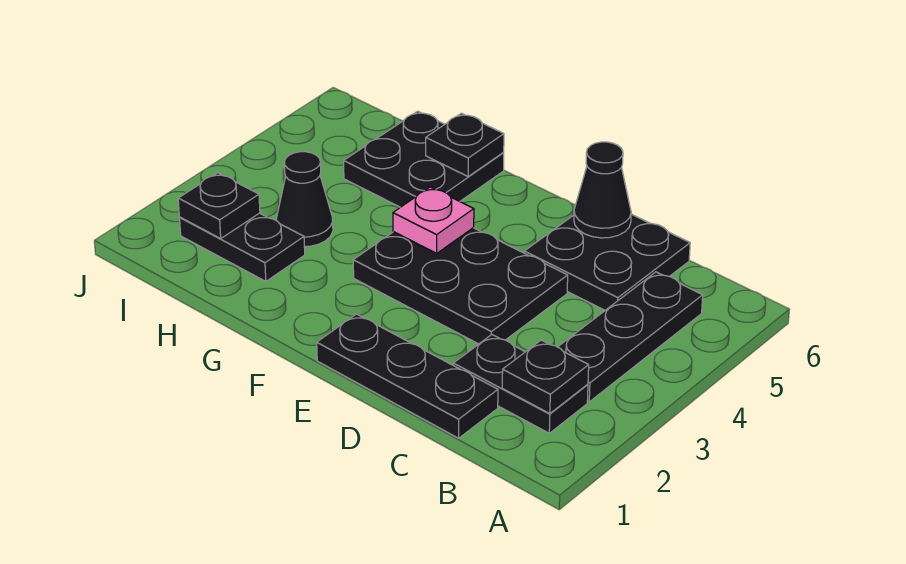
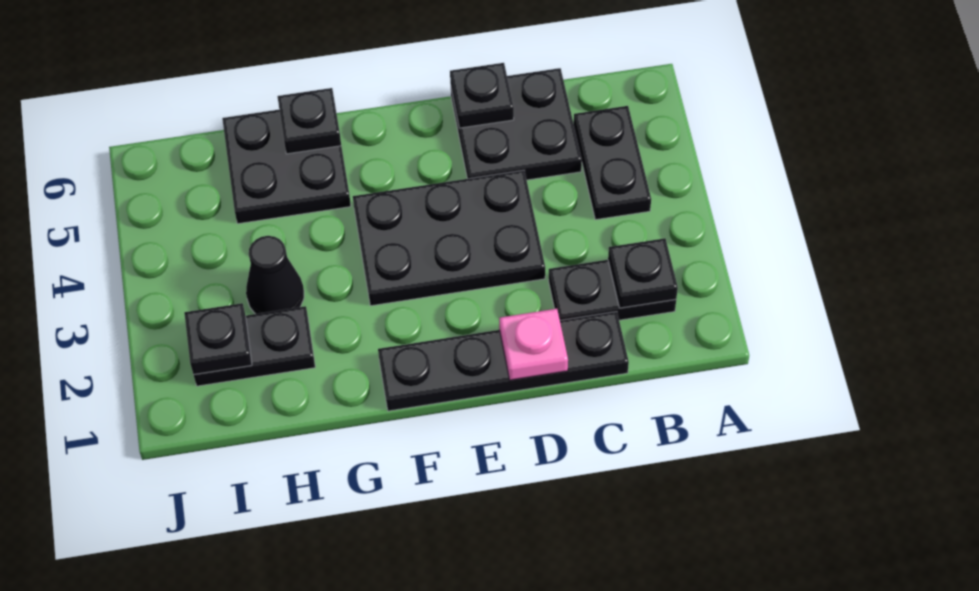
black 1x3 plate [558,272,703,402] -> black 1x2 plate [574,106,651,220]
black 1x3 plate [317,314,498,438] -> black 1x4 plate [378,312,629,411]
black 1x1 cone [574,142,631,238] -> black 1x1 plate [450,63,514,128]
pink 1x1 plate [393,187,474,253] -> pink 1x1 plate moved to [499,309,568,380]

